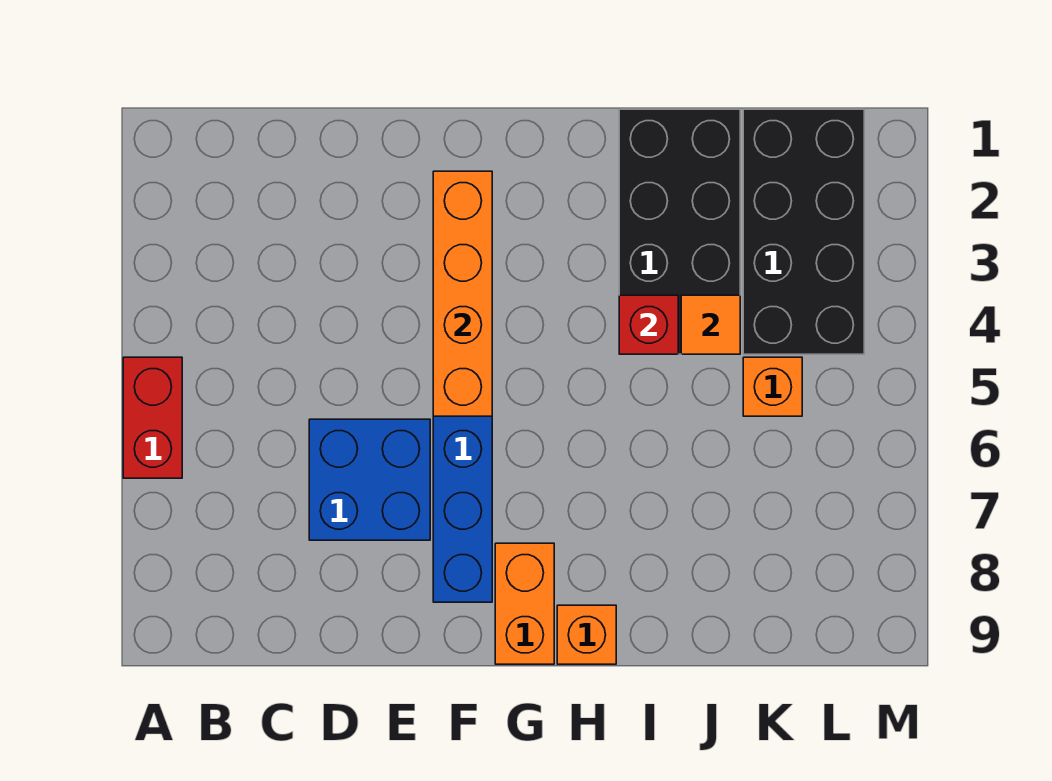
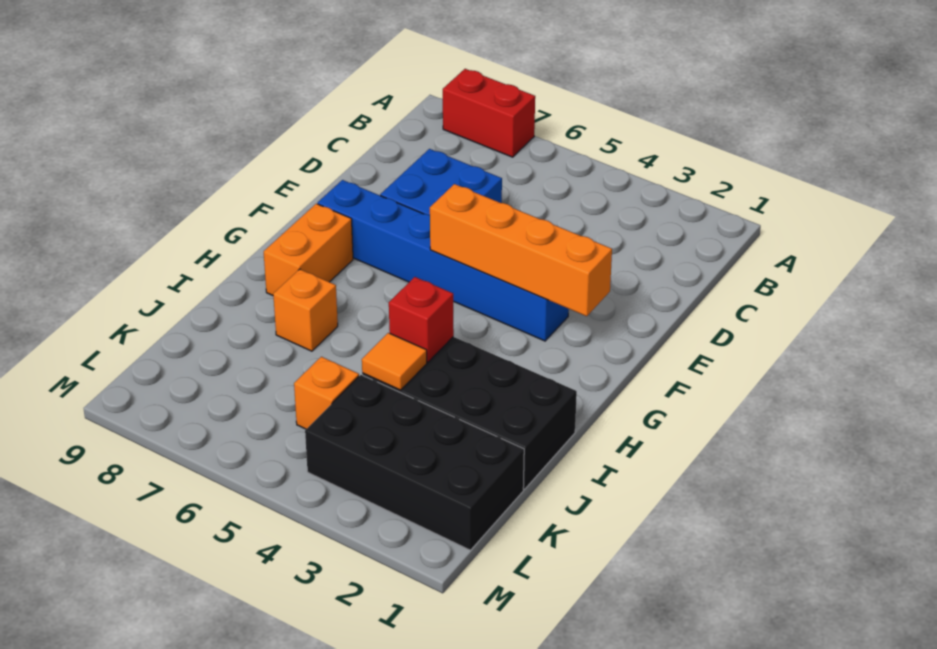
red 1x2 brick [123,357,182,478] -> red 1x2 brick moved to [443,69,535,157]
orange 1x2 brick [495,543,554,664] -> orange 1x2 brick turned to [264,204,353,295]
orange 1x1 brick [557,605,616,664] -> orange 1x1 brick moved to [273,269,338,351]

